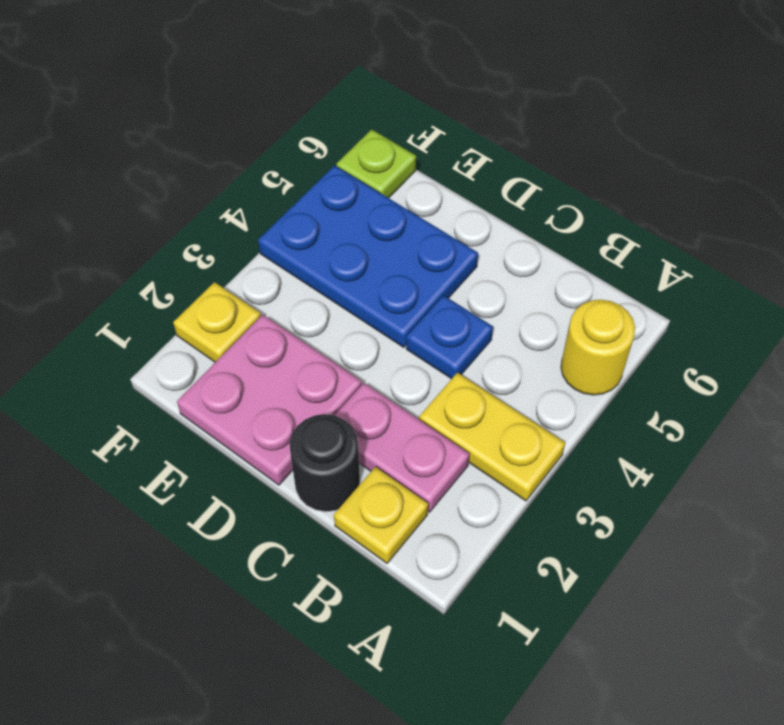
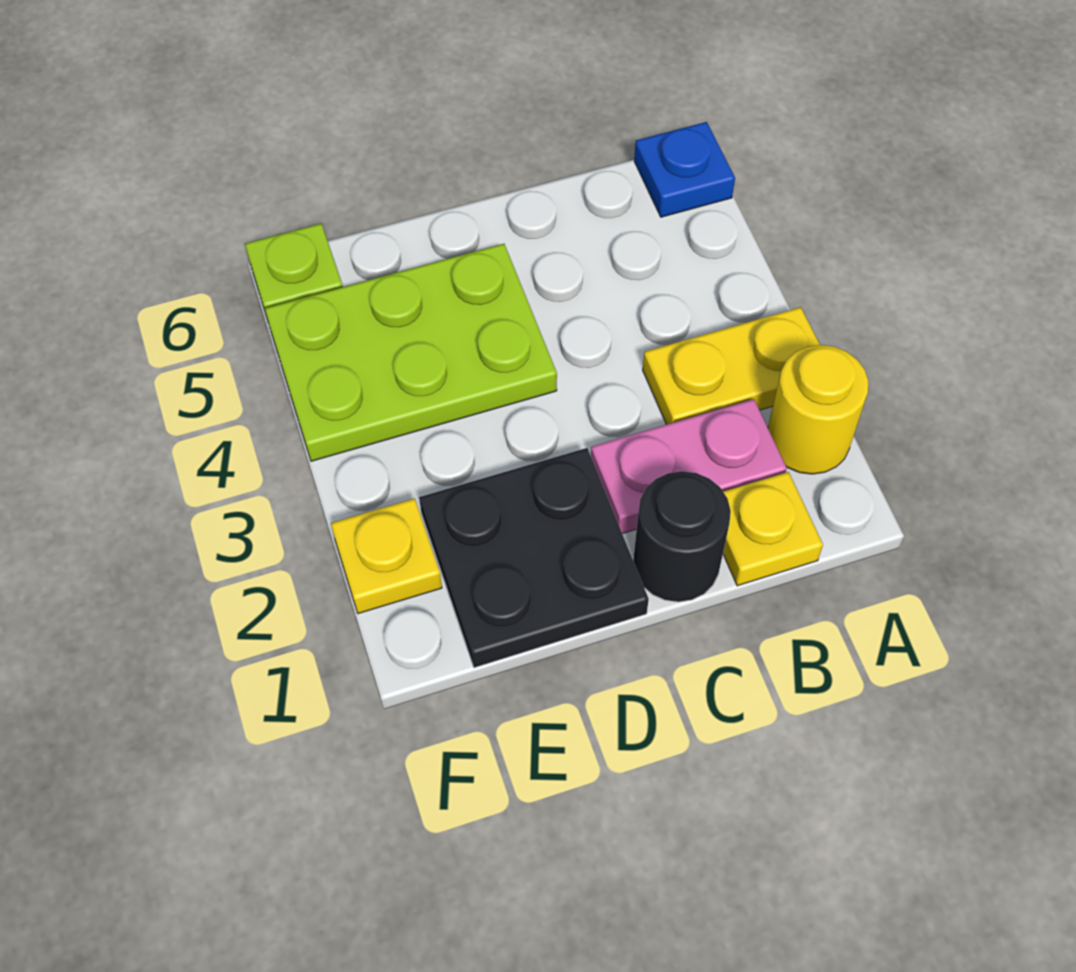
yellow 1x1 round brick [561,300,635,395] -> yellow 1x1 round brick moved to [768,345,868,474]
blue 1x1 plate [406,295,493,379] -> blue 1x1 plate moved to [634,122,735,217]
pink 2x2 plate [177,315,362,485] -> black 2x2 plate [419,448,649,668]
blue 2x3 plate [258,165,478,347] -> lime 2x3 plate [265,244,557,461]

